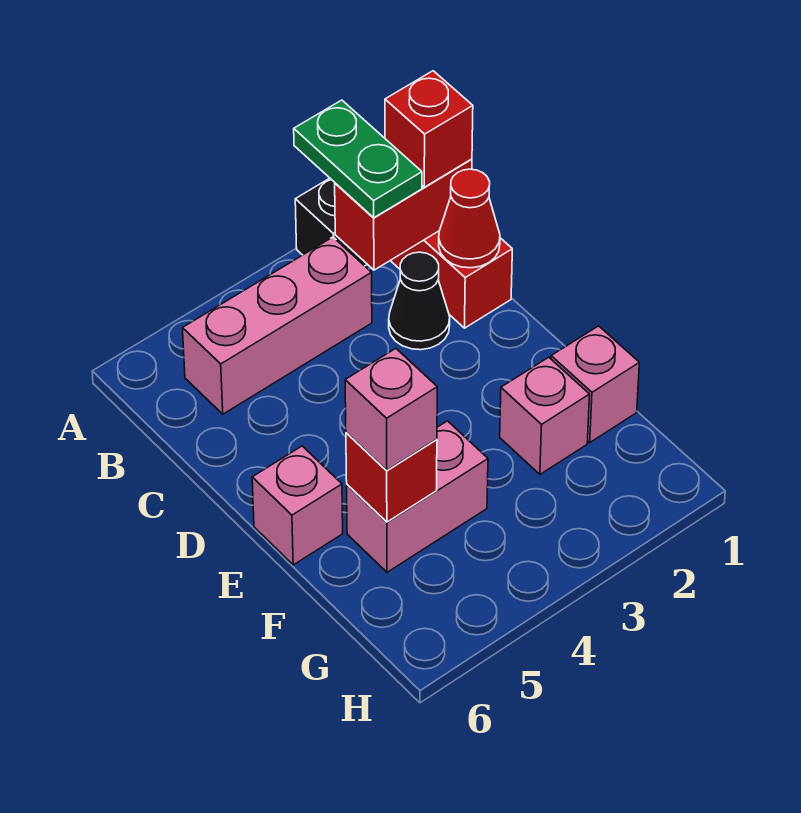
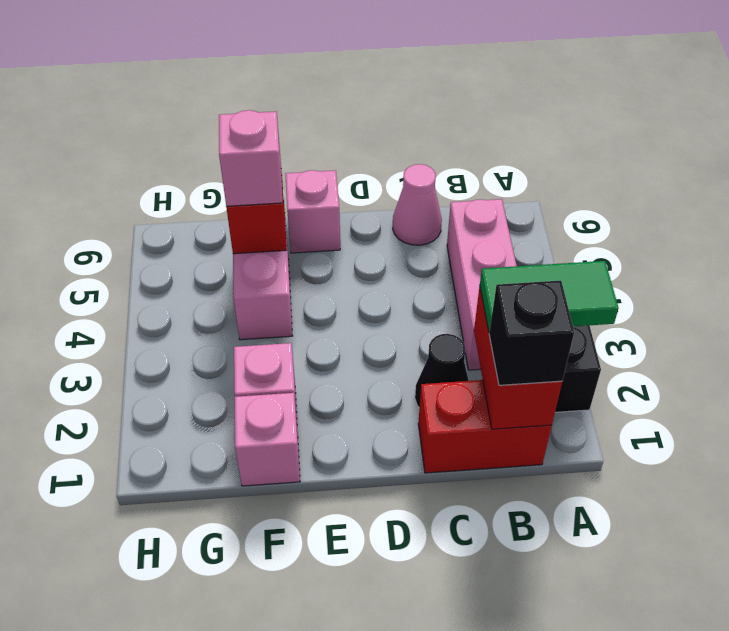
green 1x2 plate [294,100,422,218] -> green 1x2 tile [480,261,619,332]
red 1x1 brick [385,71,473,187] -> black 1x1 brick [489,281,574,385]
red 1x1 cone [439,169,500,268] -> none
none -> pink 1x1 cone [393,164,442,245]

